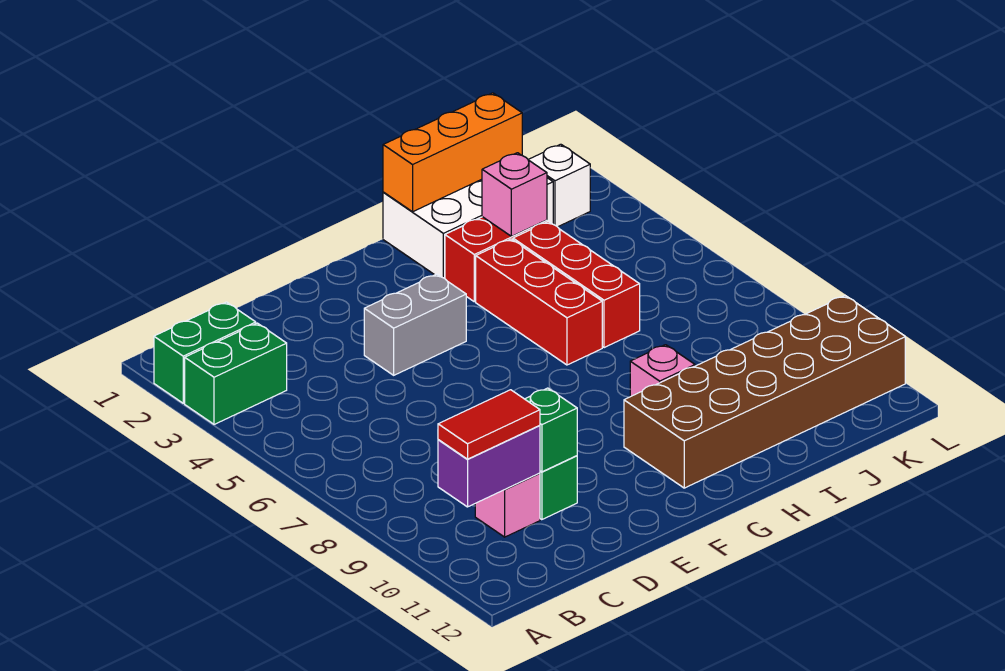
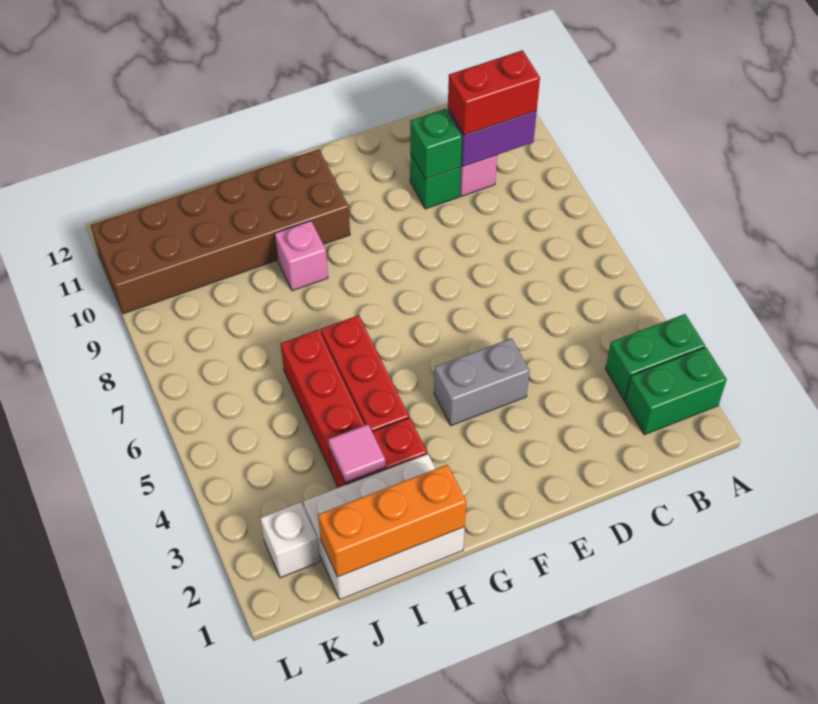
red 1x2 tile [438,390,540,459] -> red 1x2 brick [448,50,540,135]
pink 1x1 brick [482,153,547,236] -> pink 1x1 tile [328,424,385,483]

